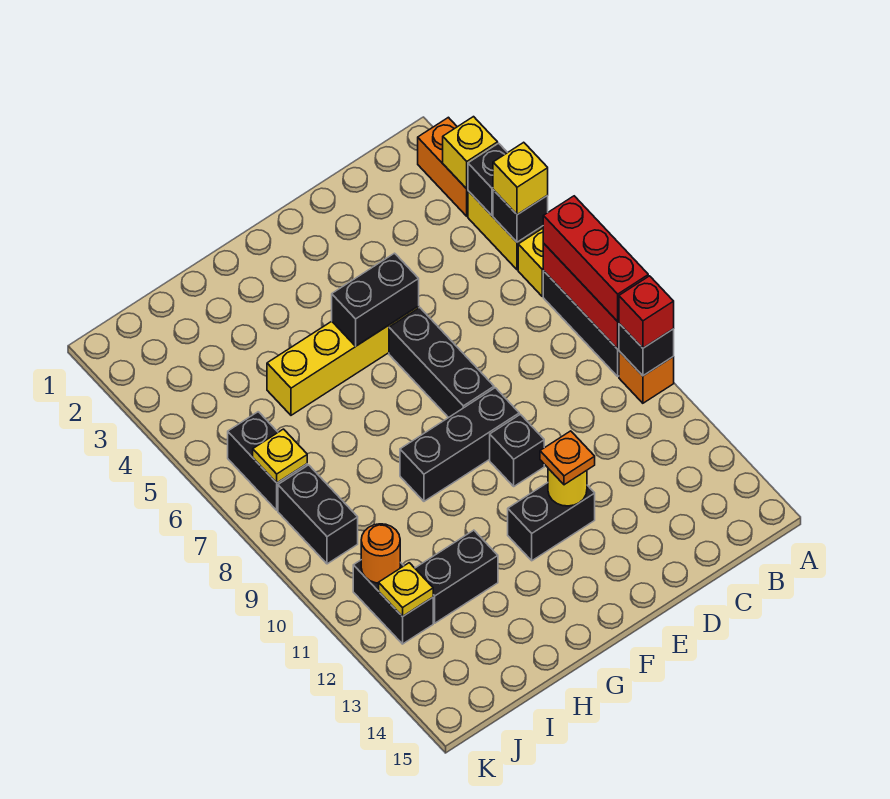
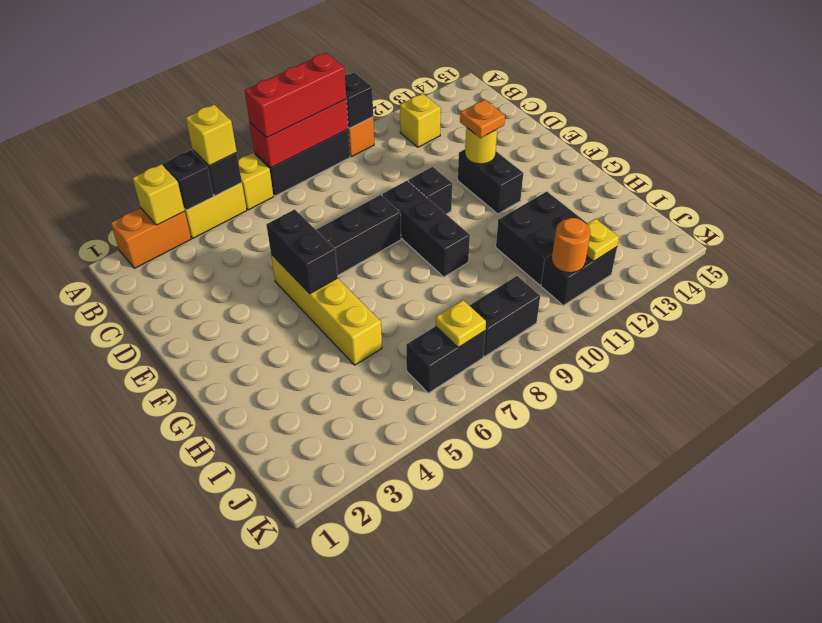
red 1x1 brick [619,276,674,348] -> none
none -> yellow 1x1 brick [400,93,441,147]
black 1x2 brick [415,530,498,623] -> black 2x2 brick [496,191,587,285]

